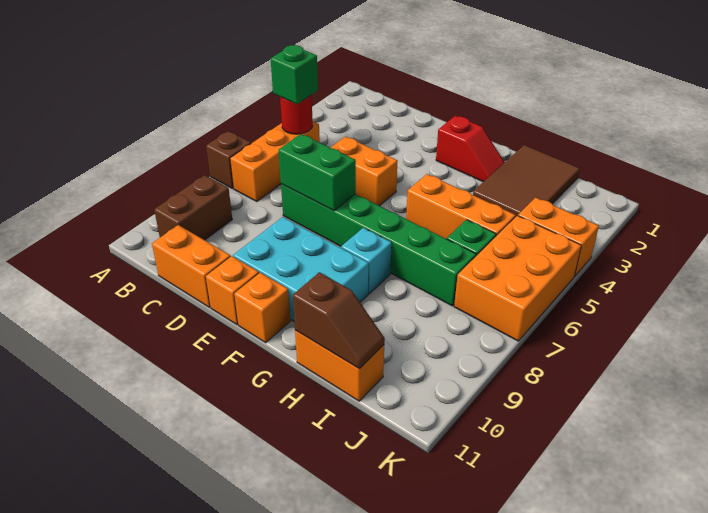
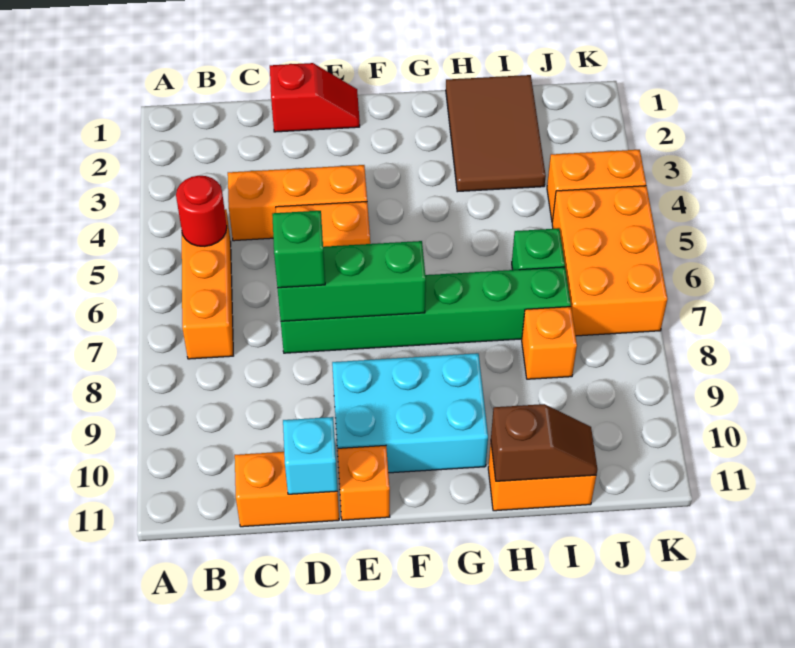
brown 1x1 brick [206,131,251,189] -> none
green 1x1 brick [271,45,318,104] -> green 1x1 brick moved to [272,211,325,288]
brown 1x2 brick [154,175,232,240] -> none
green 1x2 brick [279,134,356,211] -> green 1x3 brick [277,241,426,321]
red 1x2 slope [436,116,505,182] -> red 1x2 slope moved to [270,63,360,132]
orange 1x1 brick [234,273,291,343] -> orange 1x1 brick moved to [522,307,577,379]
orange 1x3 brick [406,174,516,239] -> orange 1x3 brick moved to [228,165,367,241]
cyan 1x1 brick [341,228,392,294] -> cyan 1x1 brick moved to [283,417,338,494]

